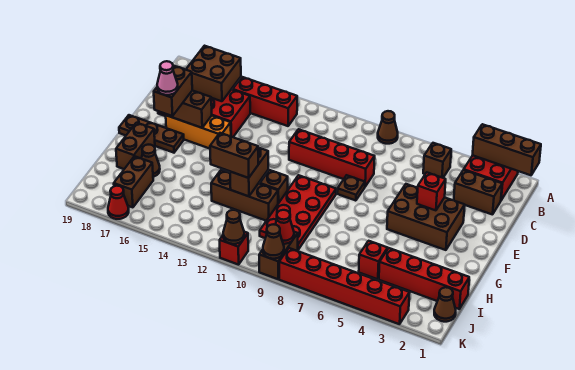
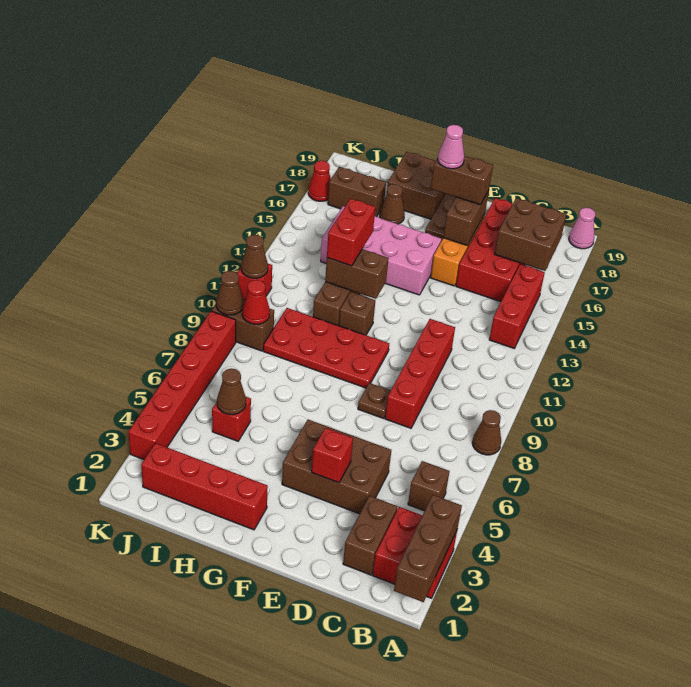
none -> pink 1x1 cone [569,208,595,249]
brown 2x3 brick [387,184,465,250] -> brown 2x3 brick turned to [282,420,391,514]
none -> pink 2x4 brick [321,206,441,295]
brown 1x2 brick [116,123,155,169] -> brown 2x2 brick [387,152,445,219]
brown 1x2 brick [210,133,258,178] -> red 1x2 brick [327,199,375,266]
red 1x4 brick [379,248,469,309] -> red 1x4 brick turned to [141,443,268,530]
brown 1x1 cone [434,287,456,322] -> brown 1x1 cone moved to [217,369,246,415]

